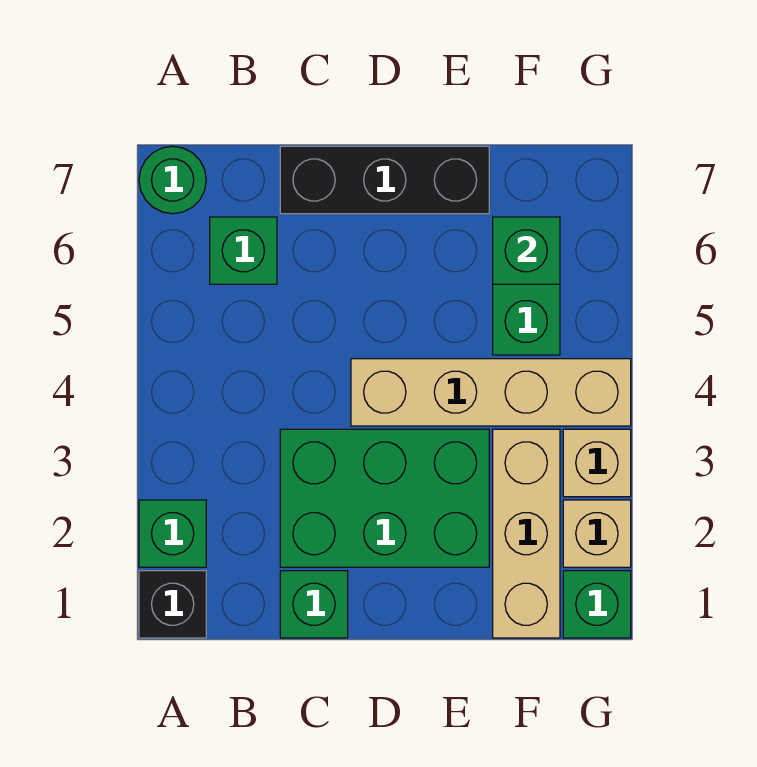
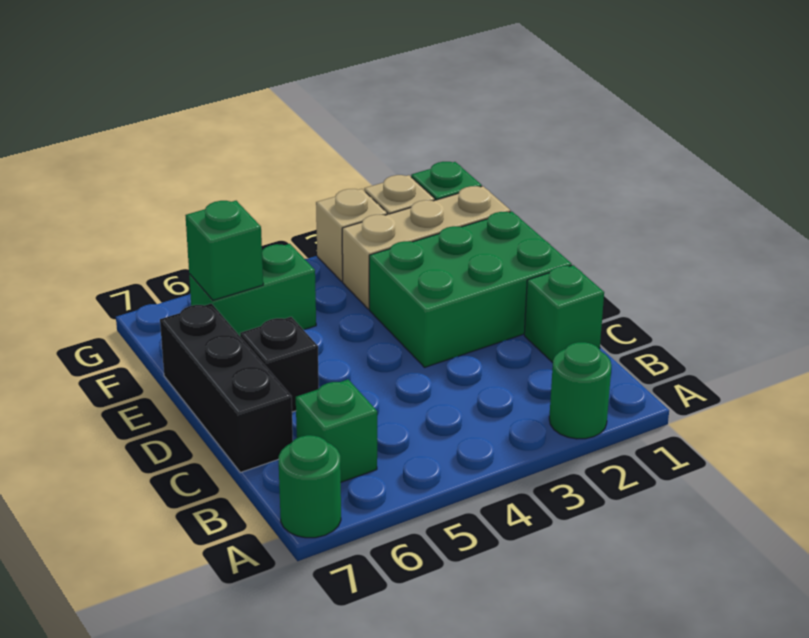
black 1x1 brick [139,571,206,638] -> black 1x1 brick moved to [240,317,319,412]
green 1x1 brick [139,500,206,567] -> green 1x1 round brick [549,342,612,439]
green 2x3 brick [280,429,489,567] -> green 2x3 brick turned to [369,212,572,367]
tan 1x4 brick [351,359,631,426] -> none

